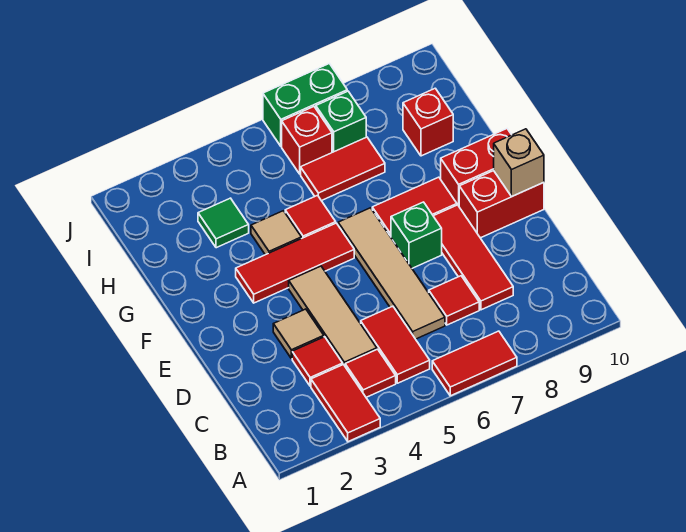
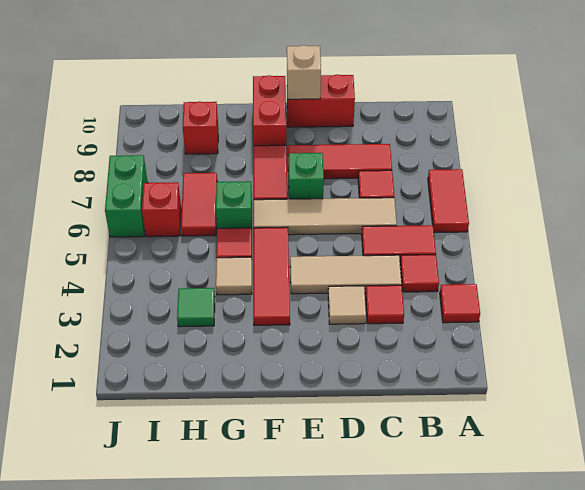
red 1x2 tile [311,365,380,442] -> red 1x1 tile [440,284,480,323]
red 1x2 brick [459,171,544,238] -> red 1x2 brick turned to [287,74,355,127]
green 1x1 brick [316,91,366,152] -> green 1x1 brick moved to [216,181,252,228]

